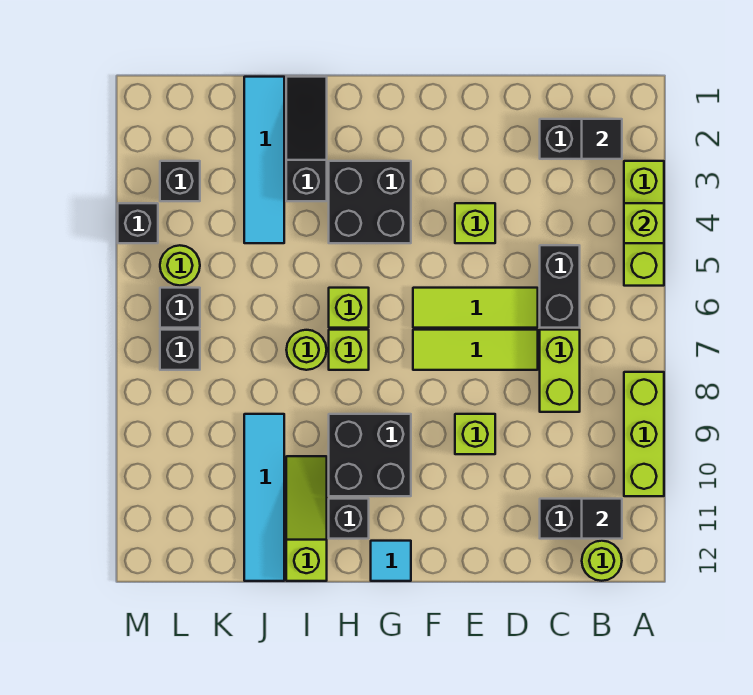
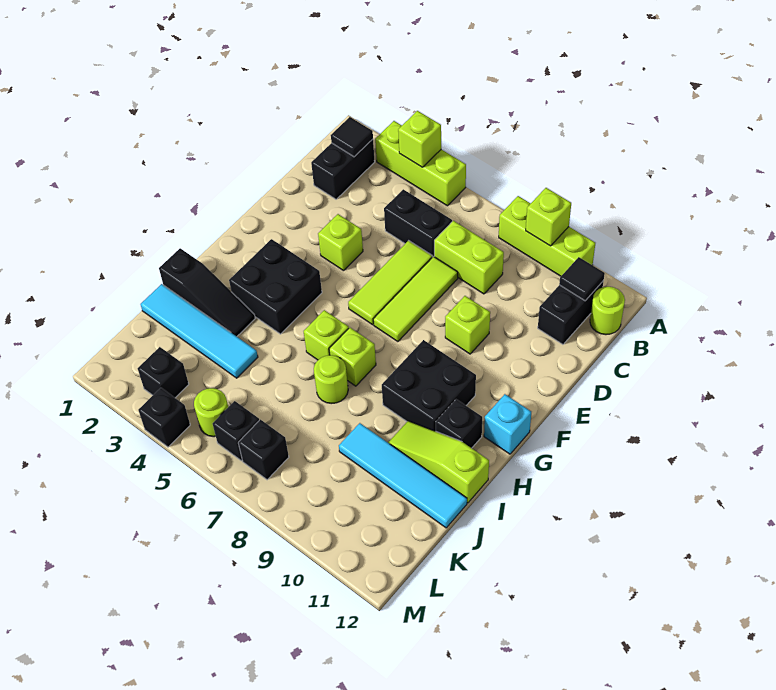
none -> lime 1x1 brick [526,188,571,246]
cyan 1x1 tile [371,541,411,581] -> cyan 1x1 brick [484,394,531,454]
black 1x3 slope [286,77,327,201] -> black 1x3 slope turned to [159,248,255,336]

